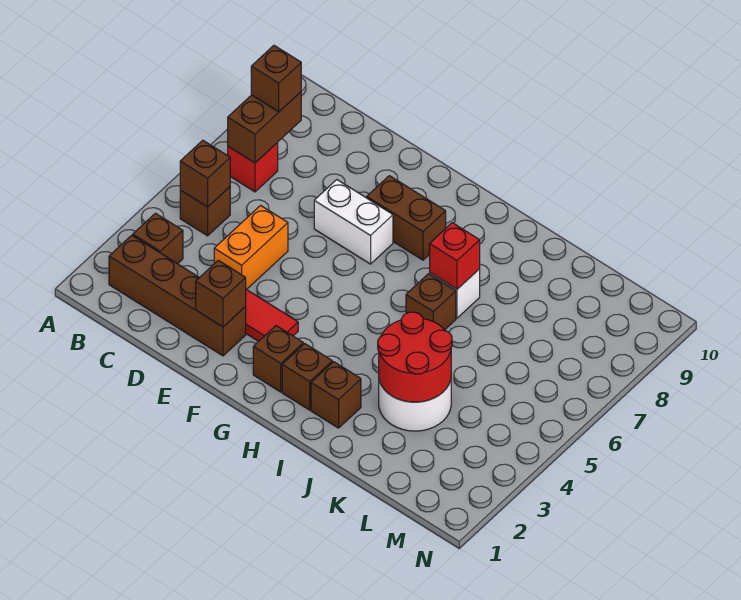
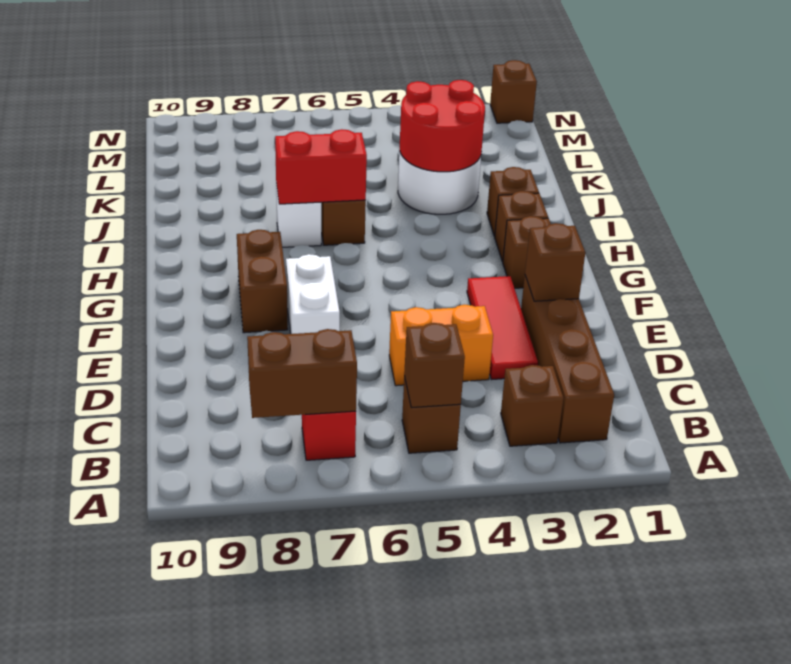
brown 1x1 brick [251,46,301,112] -> brown 1x1 brick moved to [490,60,537,123]
red 1x1 brick [430,223,480,289] -> red 1x2 brick [275,129,367,204]

